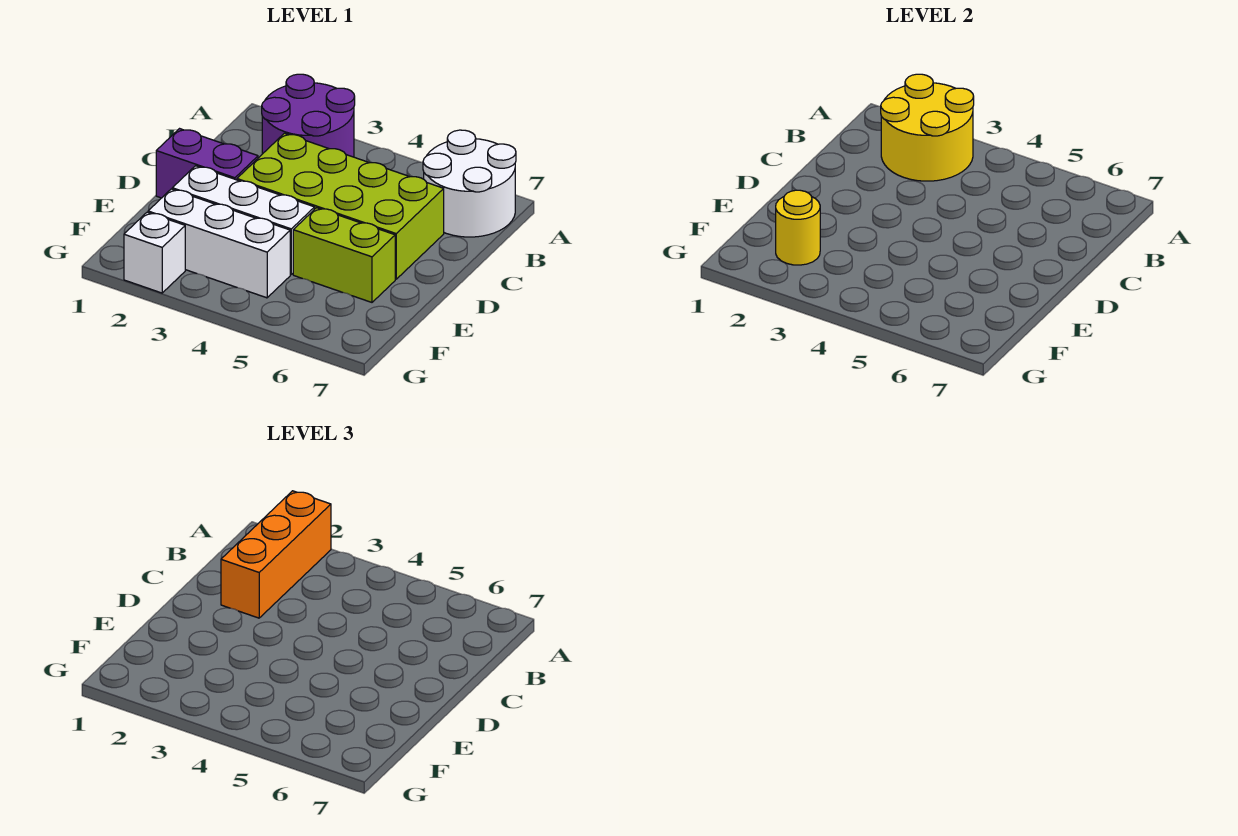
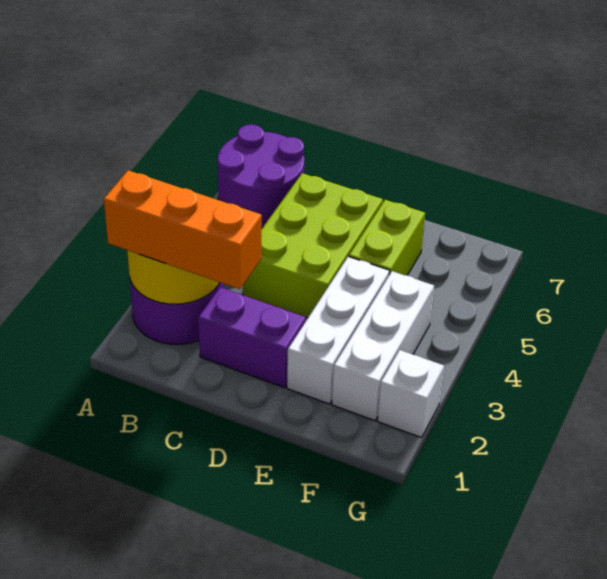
white 2x2 round brick [423,130,516,237] -> purple 2x2 round brick [218,125,305,228]
lime 2x4 brick [237,133,444,279] -> lime 2x3 brick [243,173,383,318]
purple 1x2 brick [156,129,258,198] -> purple 1x2 brick turned to [198,287,306,388]
yellow 1x1 round brick [776,190,820,265] -> none

